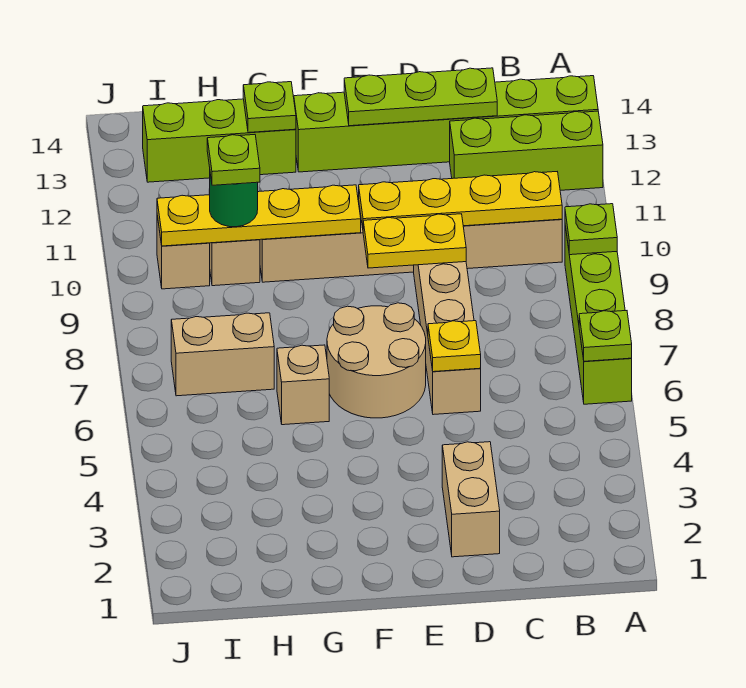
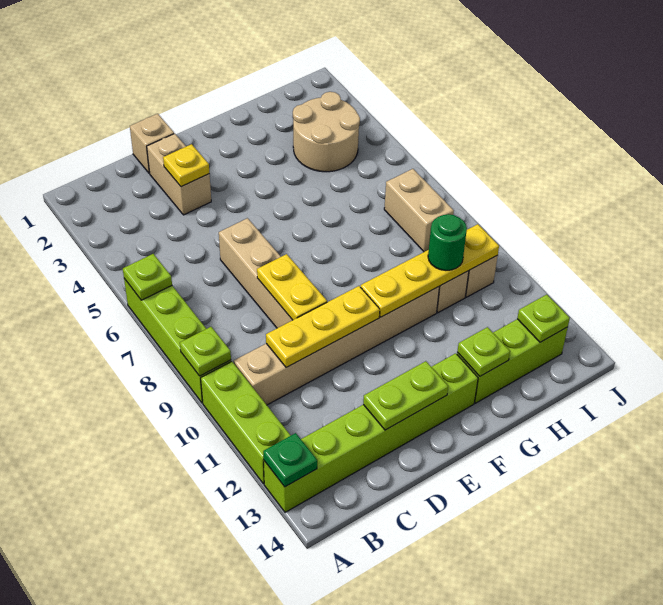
lime 1x3 brick [450,111,603,190] -> lime 1x3 brick turned to [201,361,291,484]
none -> green 1x1 plate [263,433,317,487]
yellow 1x4 plate [359,172,562,228] -> yellow 1x3 plate [266,286,380,368]
lime 1x3 plate [344,68,497,126] -> lime 1x2 plate [363,361,448,430]
yellow 1x1 plate [428,321,481,372] -> yellow 1x1 plate moved to [163,144,209,187]
yellow 1x2 plate [363,214,466,268] -> yellow 1x2 plate turned to [257,254,327,320]
tan 2x2 round brick [327,303,426,418] -> tan 2x2 round brick moved to [293,92,360,172]
tan 1x1 brick [277,345,329,425] -> tan 1x1 brick moved to [130,114,174,173]
tan 1x2 brick [171,313,274,396] -> tan 1x2 brick turned to [384,169,454,252]
lime 1x1 plate [207,135,260,185] -> lime 1x1 plate moved to [517,295,570,342]

